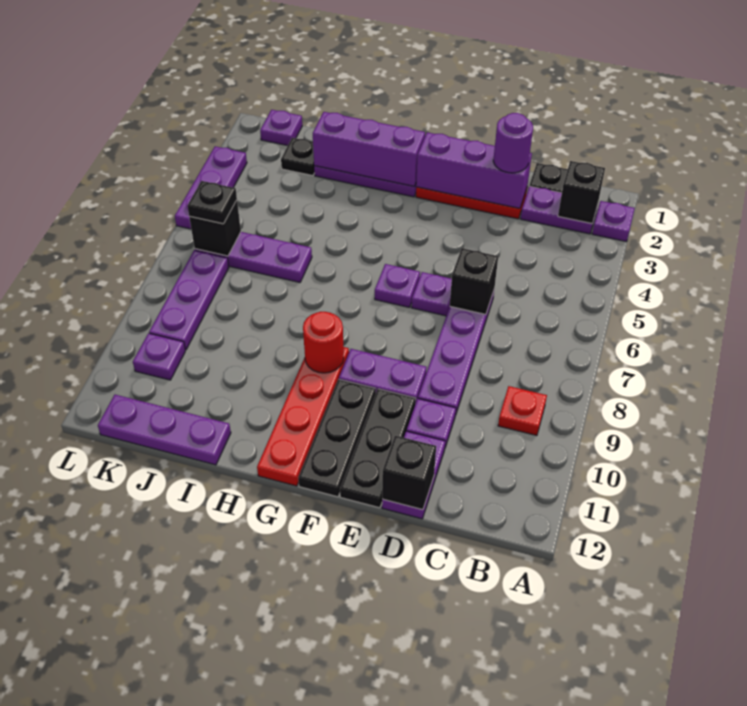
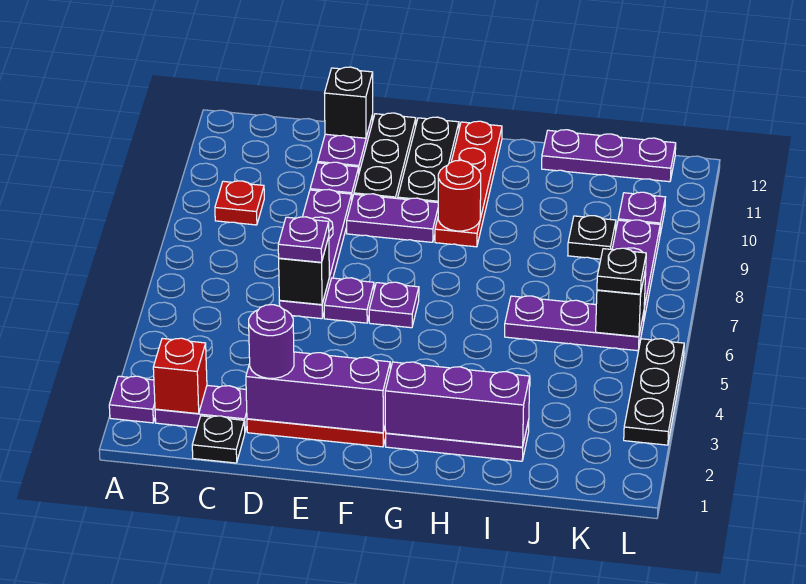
black 1x1 brick [558,161,605,224] -> red 1x1 brick [153,338,207,414]
black 1x1 plate [281,138,315,176] -> black 1x1 plate moved to [568,216,616,259]
purple 1x1 plate [260,110,302,146] -> purple 1x1 plate moved to [278,217,329,262]
purple 1x3 plate [175,146,247,229] -> black 1x3 plate [624,339,684,445]

